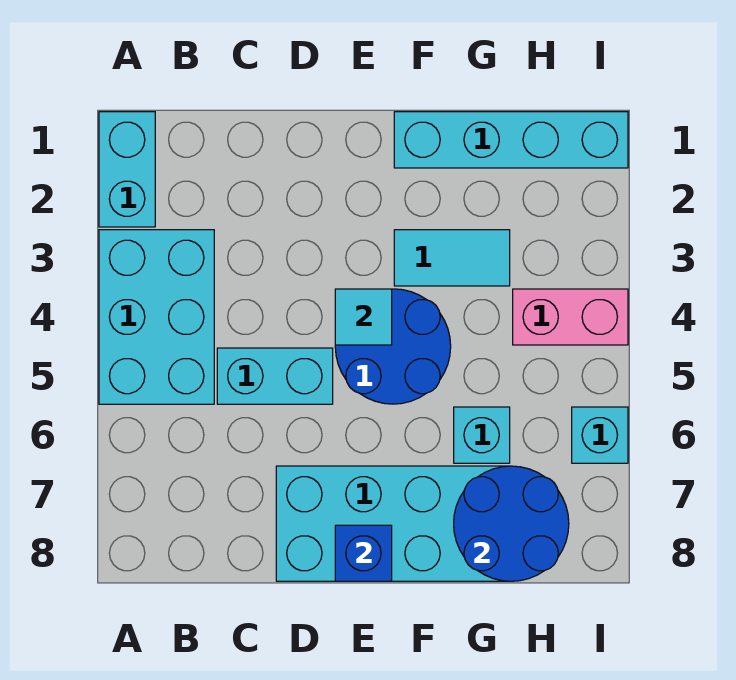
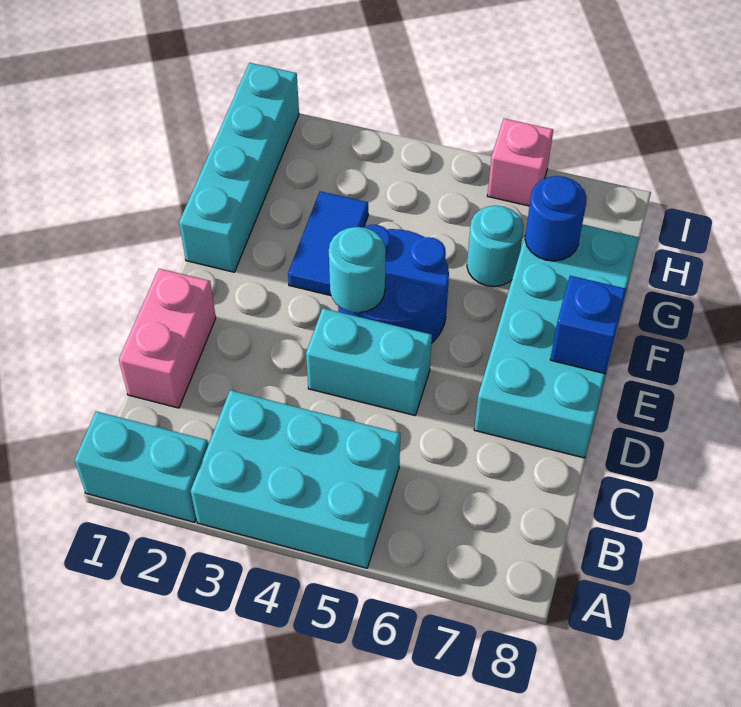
cyan 1x2 brick [217,348,333,404] -> cyan 1x2 brick turned to [306,308,432,415]
cyan 1x1 tile [335,289,392,345] -> cyan 1x1 round brick [329,227,386,313]
cyan 1x2 tile [394,230,510,286] -> blue 1x2 tile [288,191,368,296]
cyan 1x1 brick [454,407,510,463] -> cyan 1x1 round brick [467,206,524,287]
blue 2x2 round brick [454,466,569,581] -> blue 1x1 round brick [525,176,587,261]
pink 1x2 brick [513,289,628,345] -> pink 1x2 brick moved to [119,269,216,408]
cyan 1x1 brick [572,407,628,463] -> pink 1x1 brick [487,119,553,206]

